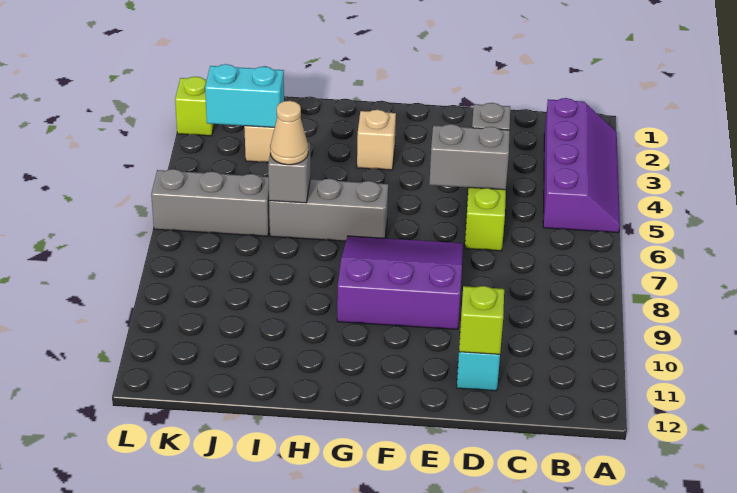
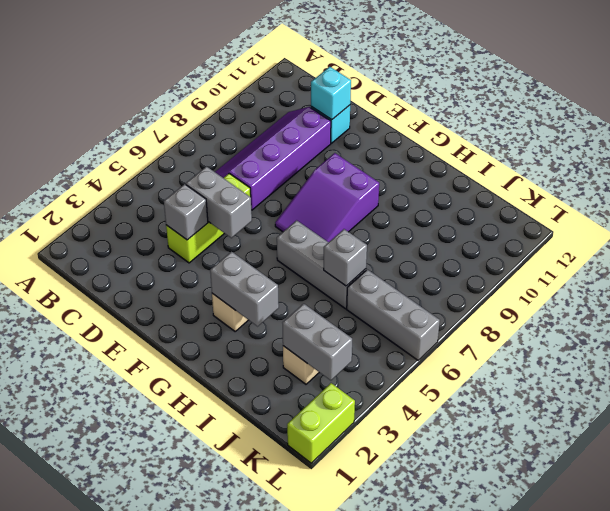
purple 2x4 slope [543,98,620,233] -> purple 2x4 slope moved to [215,107,331,210]
lime 1x1 brick [459,286,504,354] -> cyan 1x1 brick [311,67,351,120]
purple 3x3 slope [337,236,463,329] -> purple 2x3 slope [275,153,379,242]
none -> grey 1x2 brick [210,252,279,326]
tan 1x1 cone [270,101,308,165] -> none
cyan 1x2 brick [205,64,284,127] -> grey 1x2 brick [283,304,352,380]
lime 1x1 brick [175,77,214,136] -> lime 1x2 brick [287,383,355,463]

